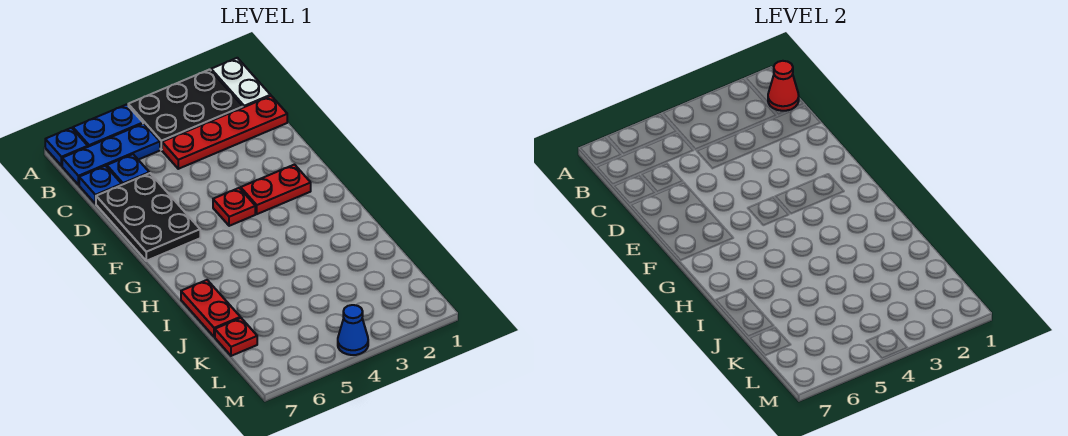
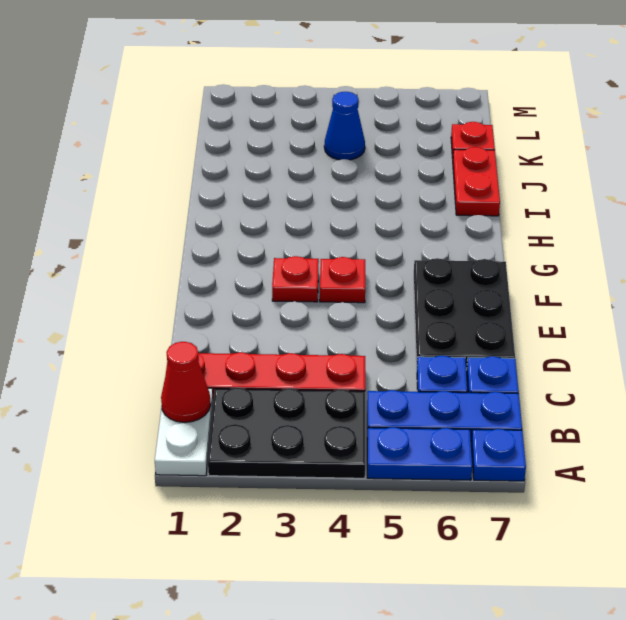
red 1x2 plate [241,165,311,214] -> red 1x1 plate [272,256,319,302]
blue 1x1 cone [338,305,368,355] -> blue 1x1 cone moved to [324,92,365,160]

